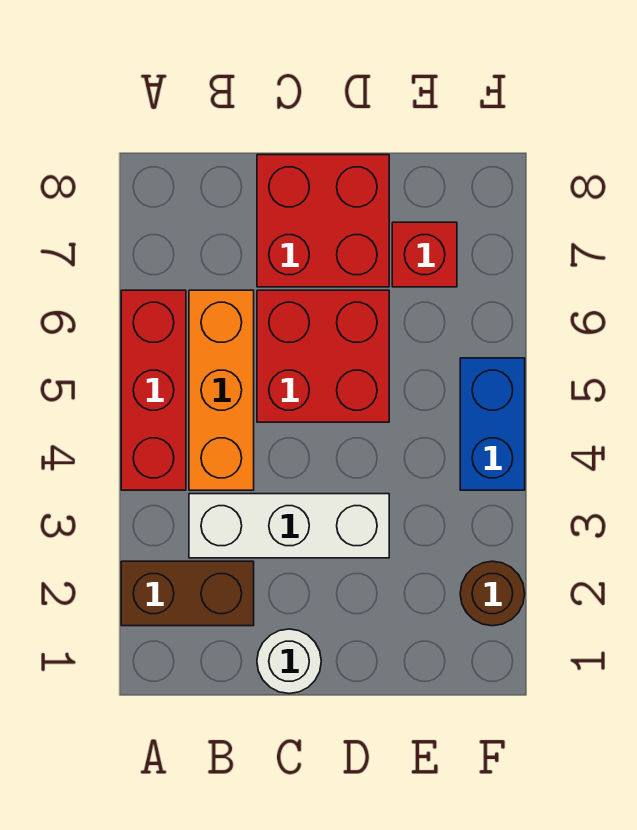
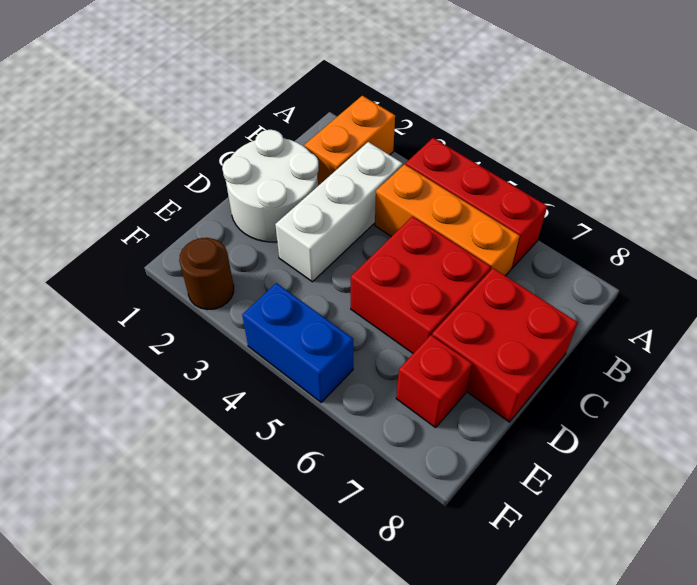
brown 1x2 brick [121,561,254,626] -> orange 1x2 brick [304,96,395,186]
white 1x1 round brick [257,629,321,694] -> white 2x2 round brick [222,130,319,242]

